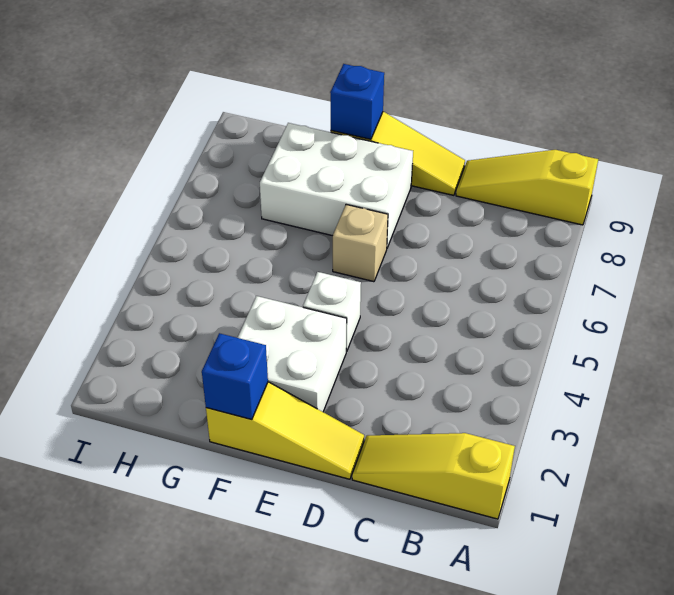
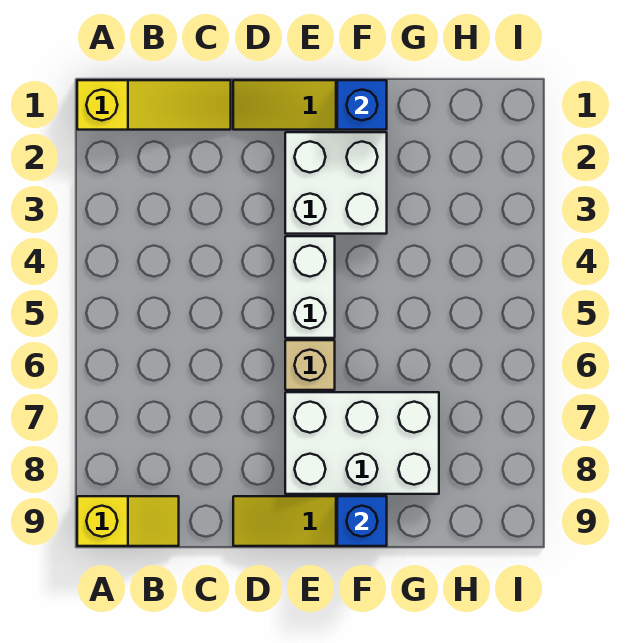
yellow 1x3 slope [456,150,598,225] -> yellow 1x2 slope [77,496,179,546]
white 1x1 brick [303,272,361,351] -> white 1x2 brick [285,236,335,338]

